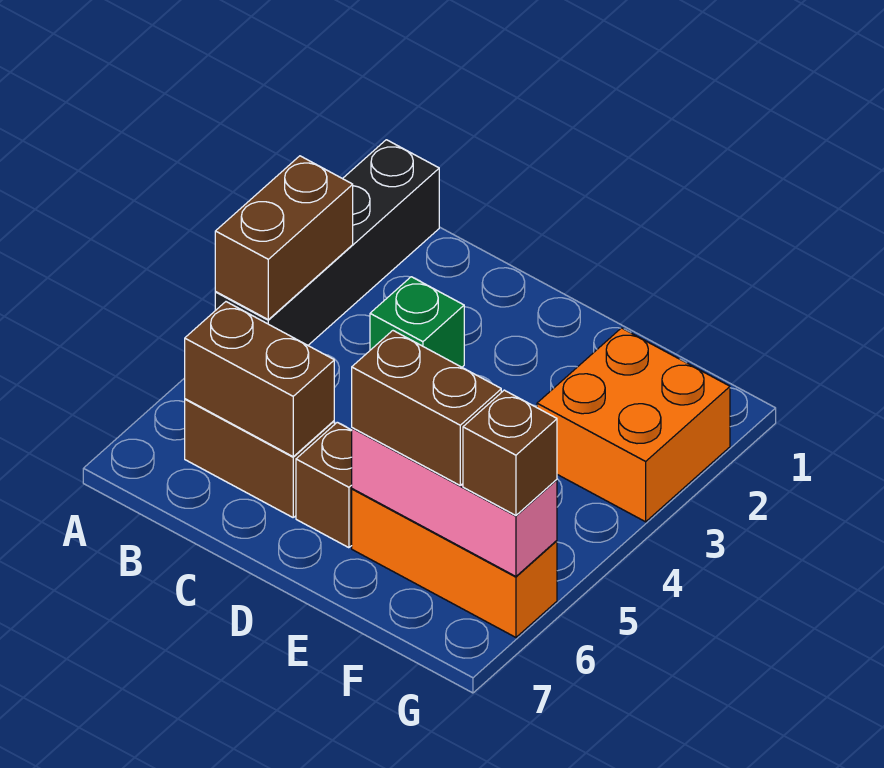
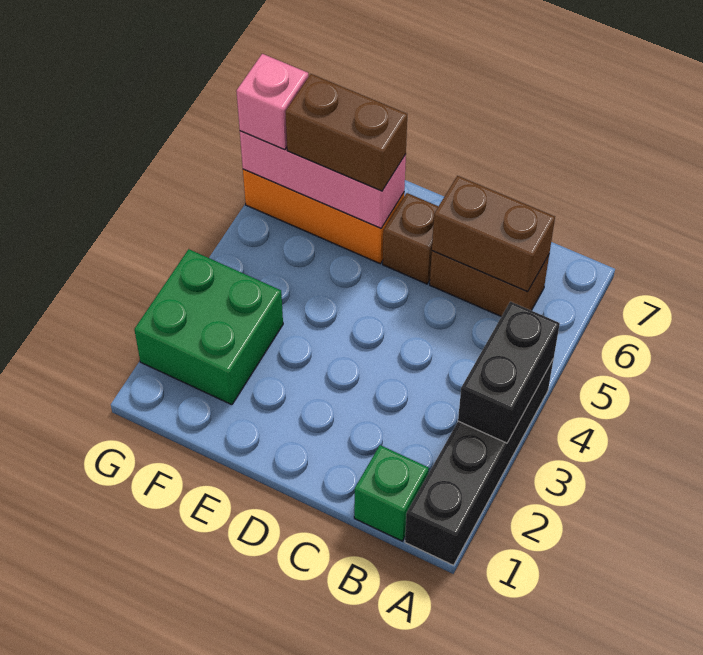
brown 1x2 brick [215,156,353,320] -> black 1x2 brick [458,302,560,443]
green 1x1 brick [370,277,464,367] -> green 1x1 brick moved to [354,445,429,541]
orange 2x2 brick [537,328,730,522] -> green 2x2 brick [134,249,283,405]
brown 1x1 brick [463,390,557,515] -> pink 1x1 brick [237,54,309,150]

